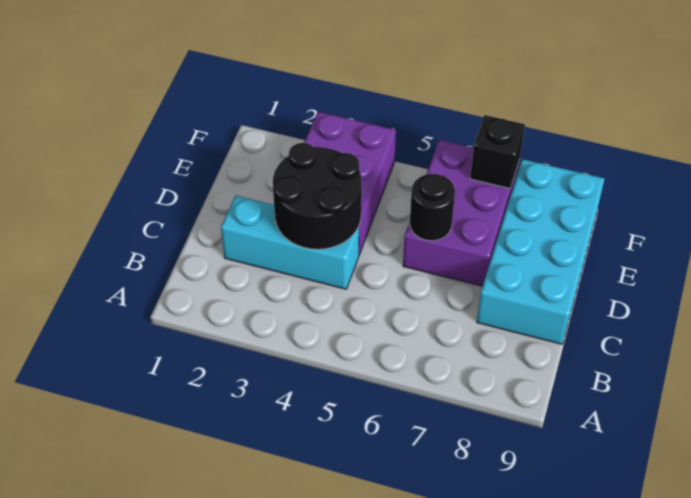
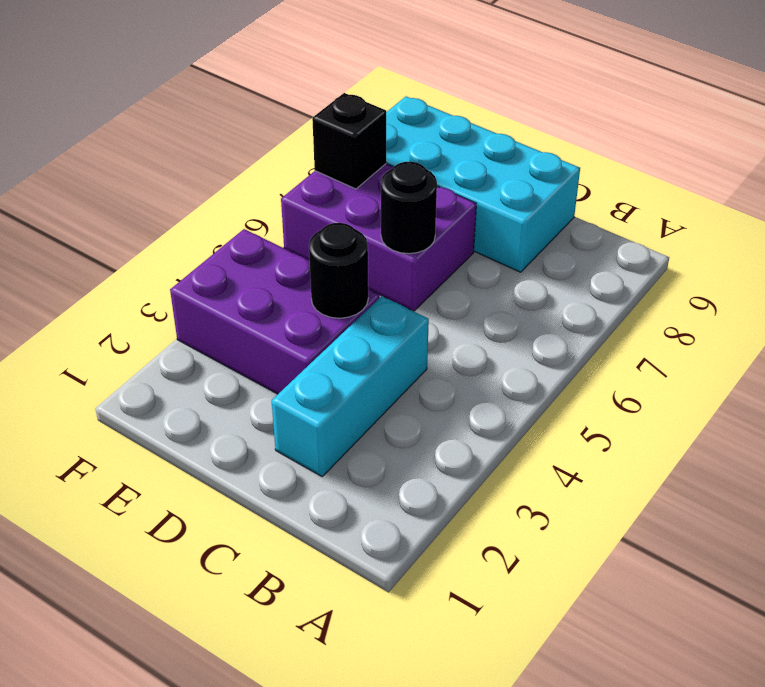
black 2x2 round brick [273,143,362,249] -> black 1x1 round brick [309,223,368,318]

